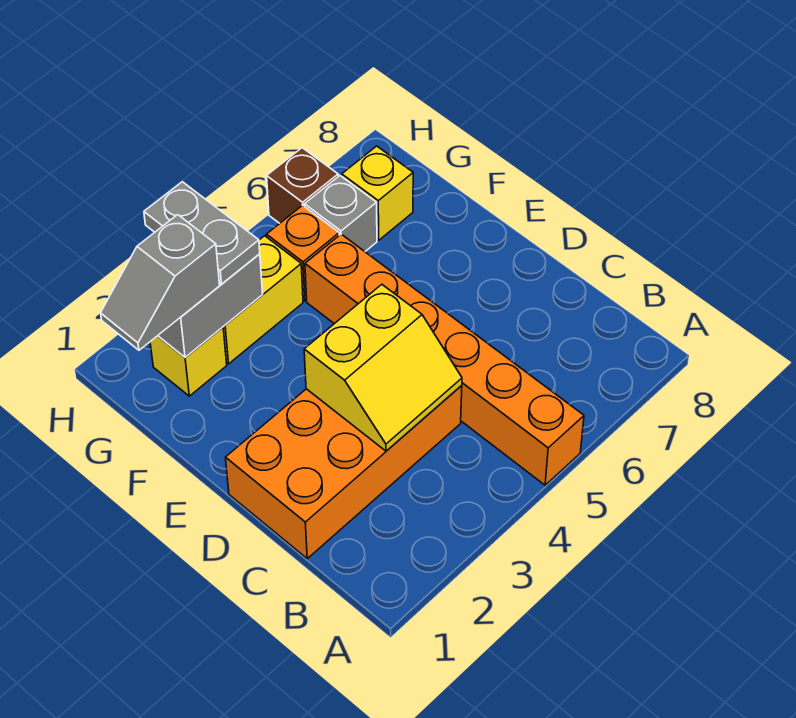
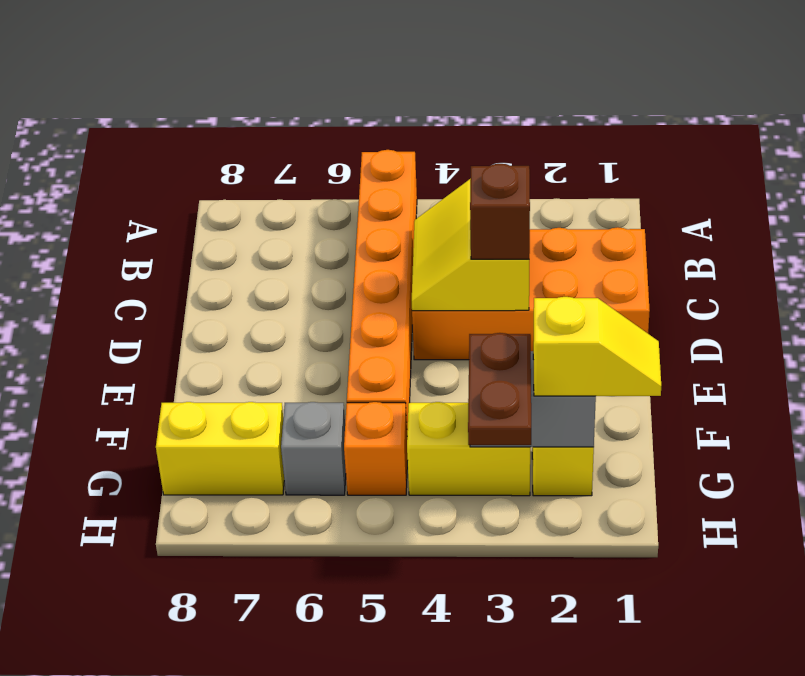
yellow 2x2 slope [304,284,462,451] -> yellow 2x2 slope turned to [412,179,529,311]
grey 1x2 slope [101,215,220,350] -> yellow 1x2 slope [533,297,661,396]
grey 1x2 plate [144,182,260,284] -> brown 1x2 plate [468,333,531,445]
yellow 1x1 brick [342,146,413,240] -> yellow 1x2 brick [156,402,284,495]
brown 1x1 brick [267,148,338,223] -> brown 1x1 brick moved to [470,164,530,259]

